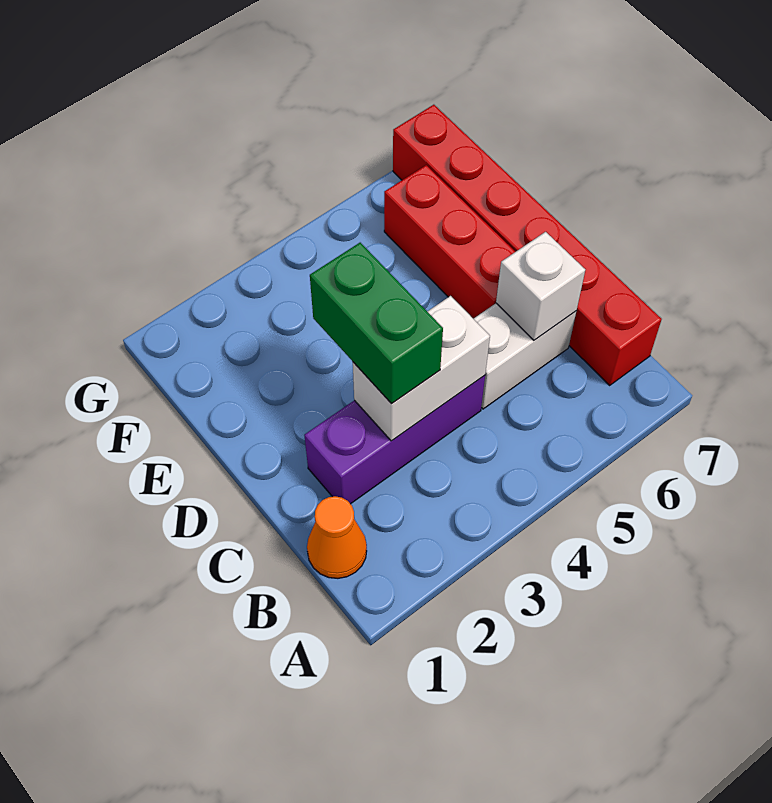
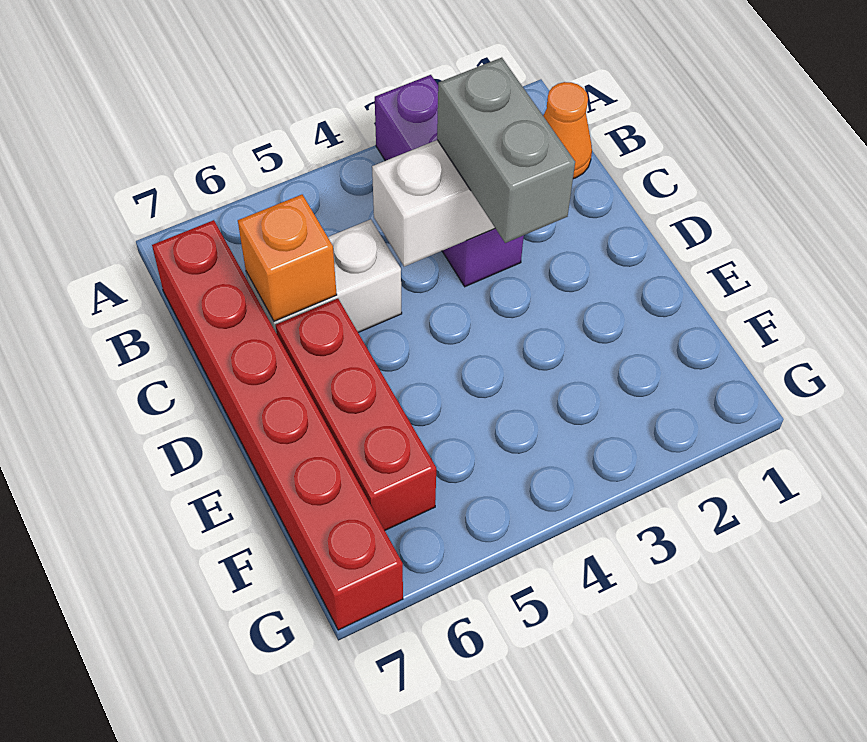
purple 1x3 brick [304,375,485,504] -> purple 1x3 brick turned to [375,75,524,287]
green 1x2 brick [310,243,443,403] -> grey 1x2 brick [437,58,575,243]
white 1x1 brick [496,232,585,340] -> orange 1x1 brick [238,195,337,321]

